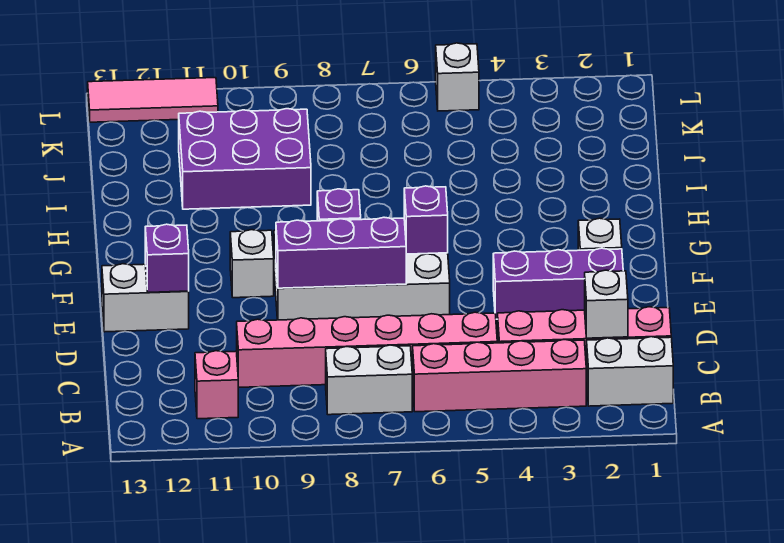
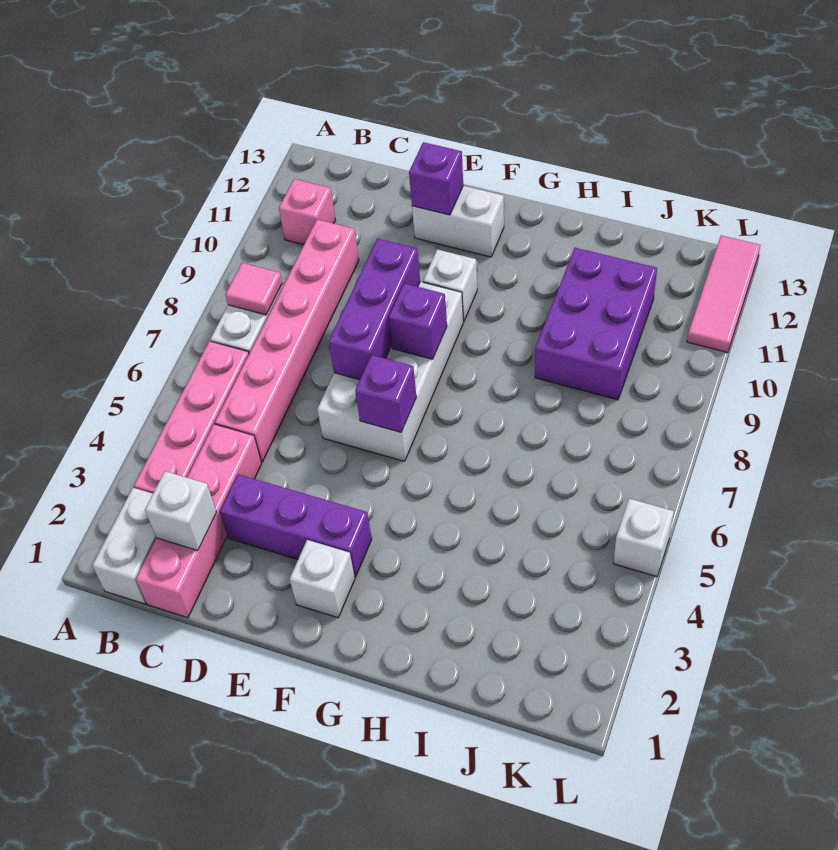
none -> pink 1x1 tile [225,263,282,315]
purple 1x3 brick [493,248,623,319] -> purple 1x3 brick turned to [220,474,372,577]
white 1x2 brick [102,264,189,332] -> white 1x2 brick turned to [412,186,504,257]

